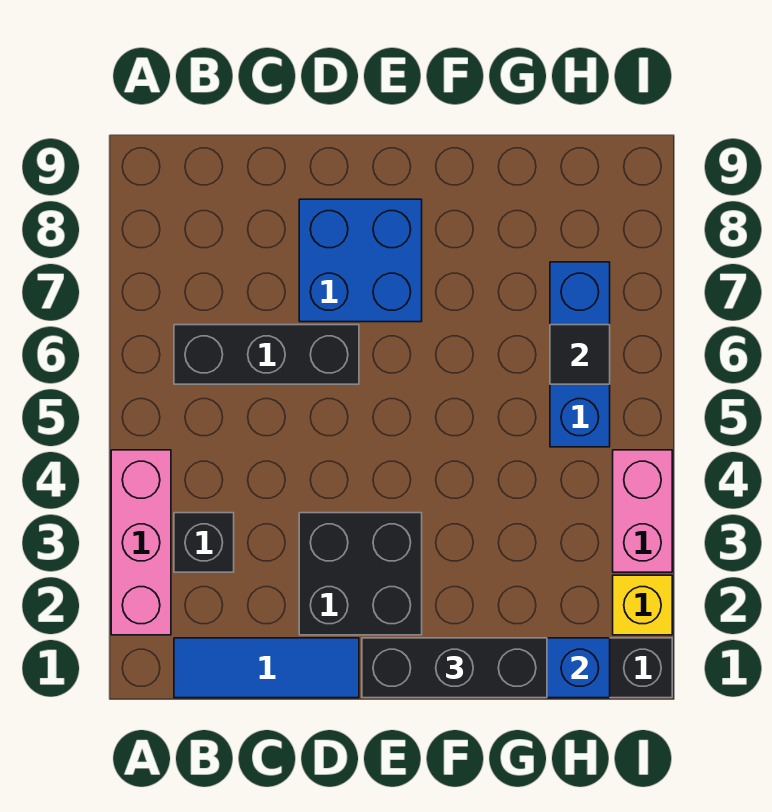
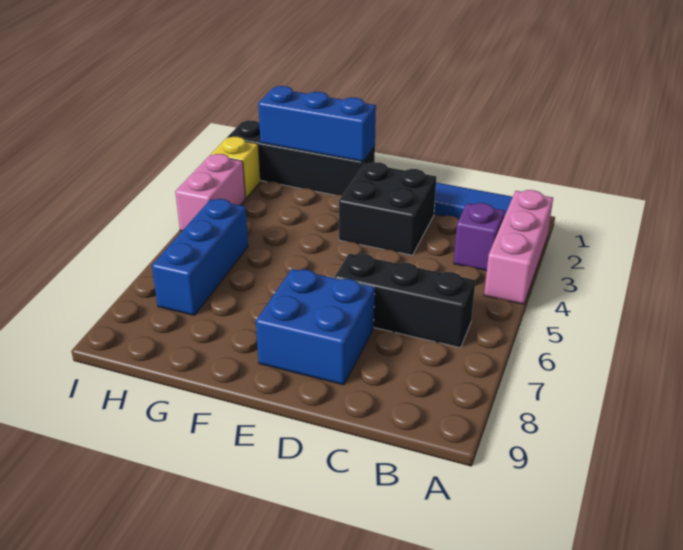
black 1x1 brick [174,513,234,572] -> purple 1x1 brick [454,203,505,271]
black 1x3 brick [362,638,547,698] -> none
black 1x1 tile [550,325,610,384] -> none

